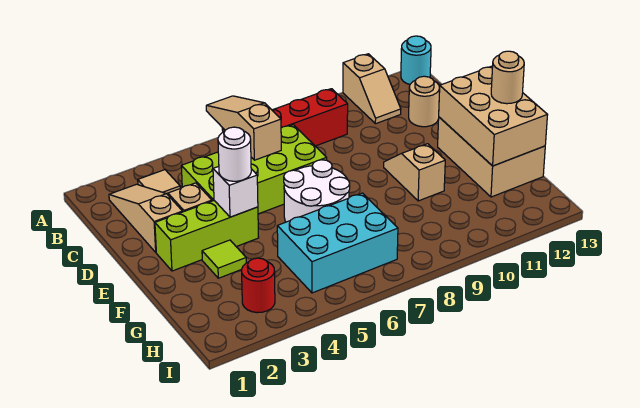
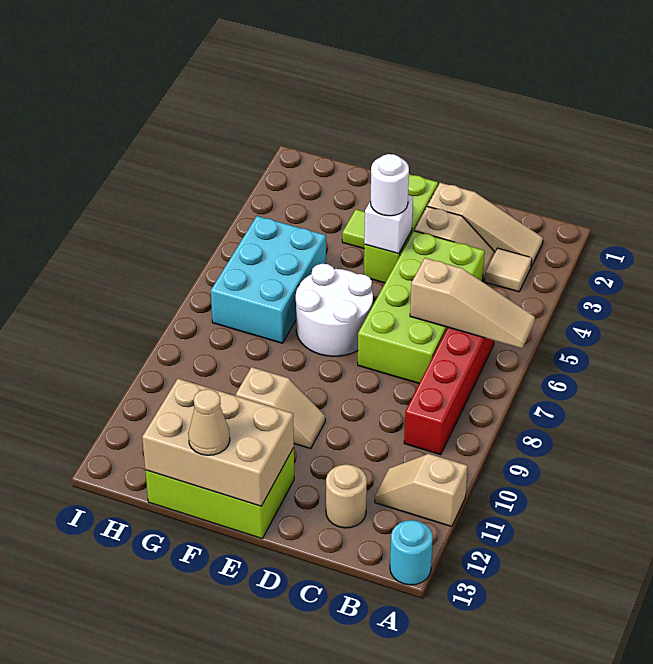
tan 2x3 brick [438,117,545,197] -> lime 2x3 brick [145,447,294,538]
tan 1x1 round brick [491,51,524,104] -> tan 1x1 cone [188,389,230,455]
red 1x1 round brick [242,258,275,313] -> none

